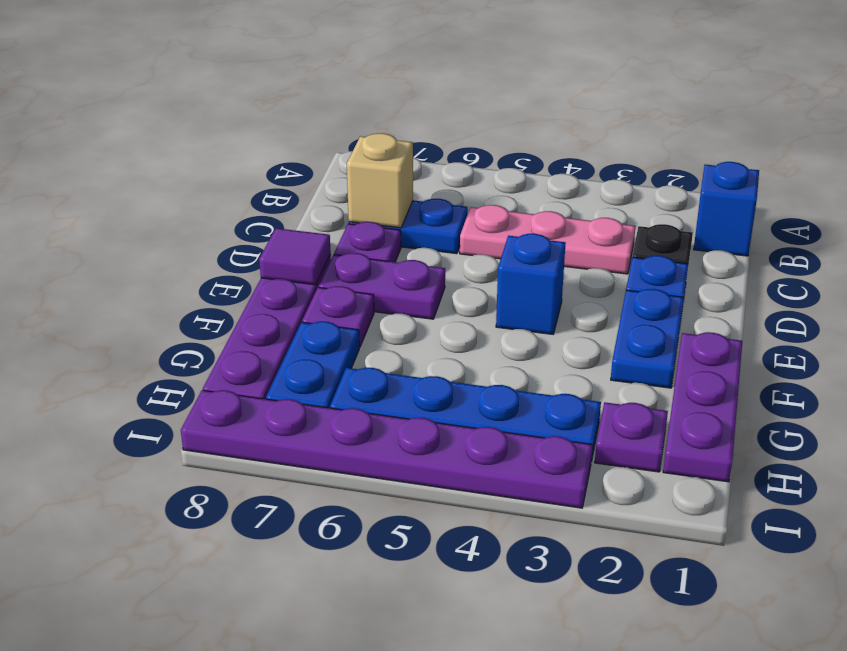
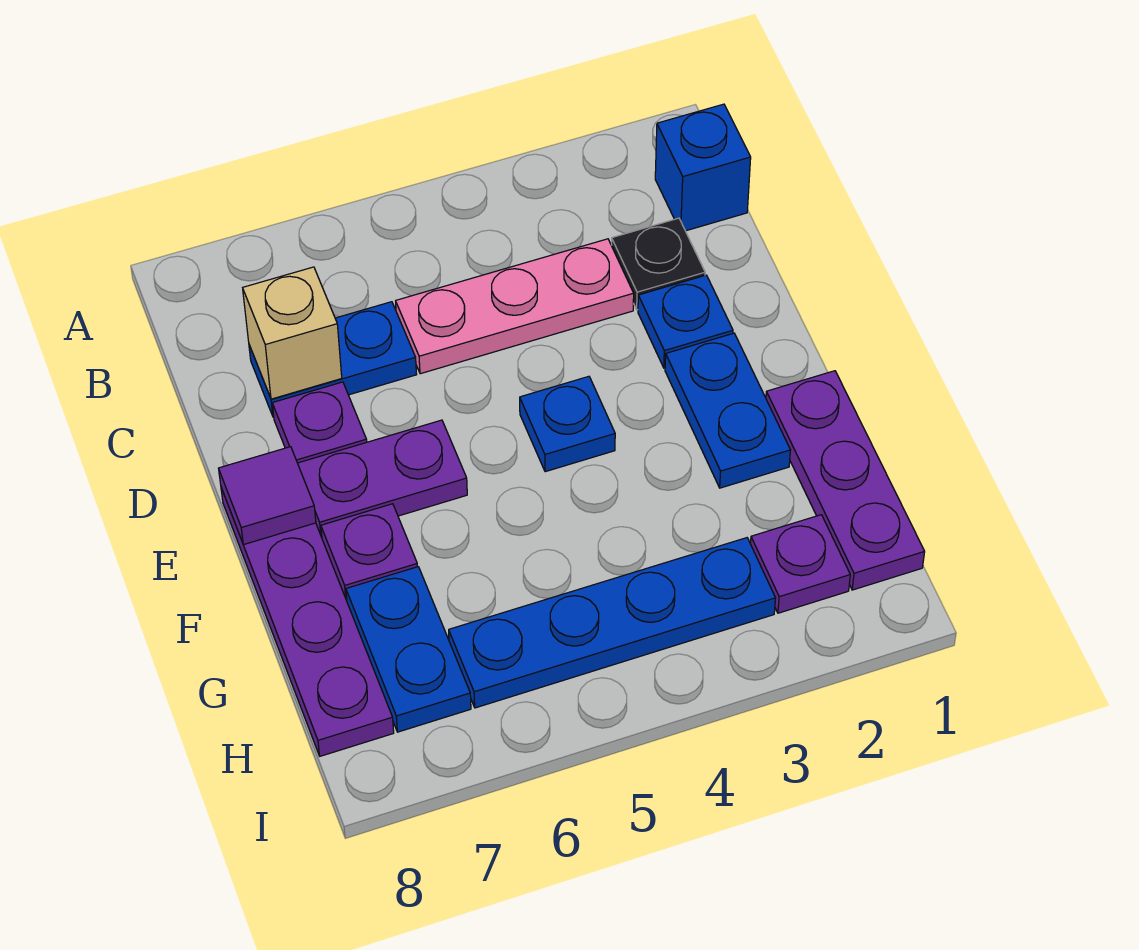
blue 1x1 brick [496,234,566,334] -> blue 1x1 plate [520,376,615,472]
purple 1x6 plate [181,390,593,508] -> none

